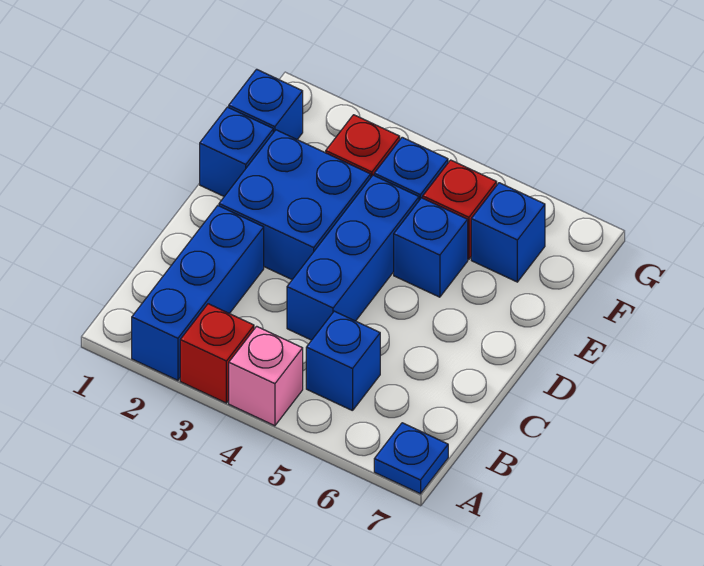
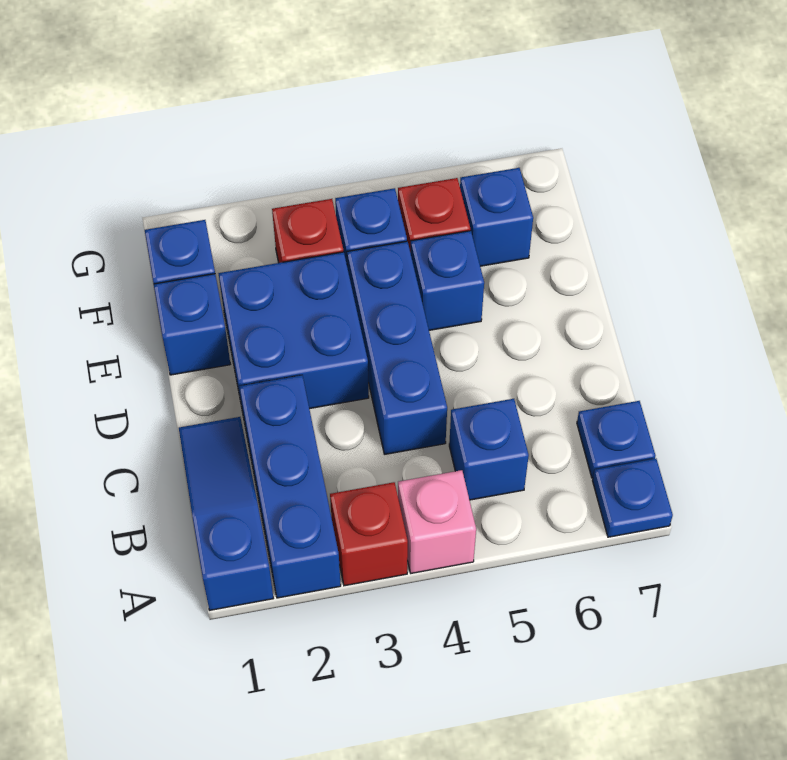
none -> blue 1x3 slope [179,417,273,610]
none -> blue 1x1 plate [577,401,655,478]

